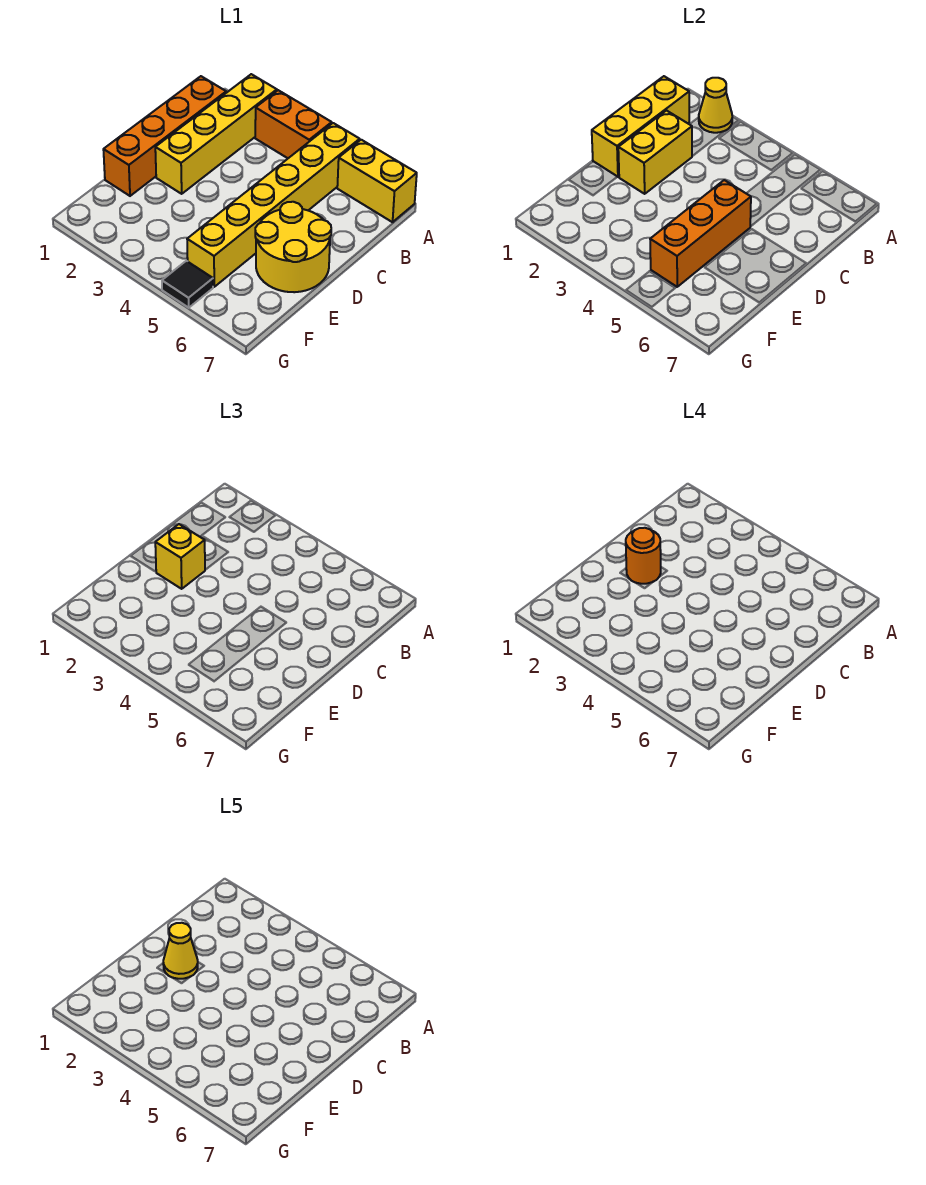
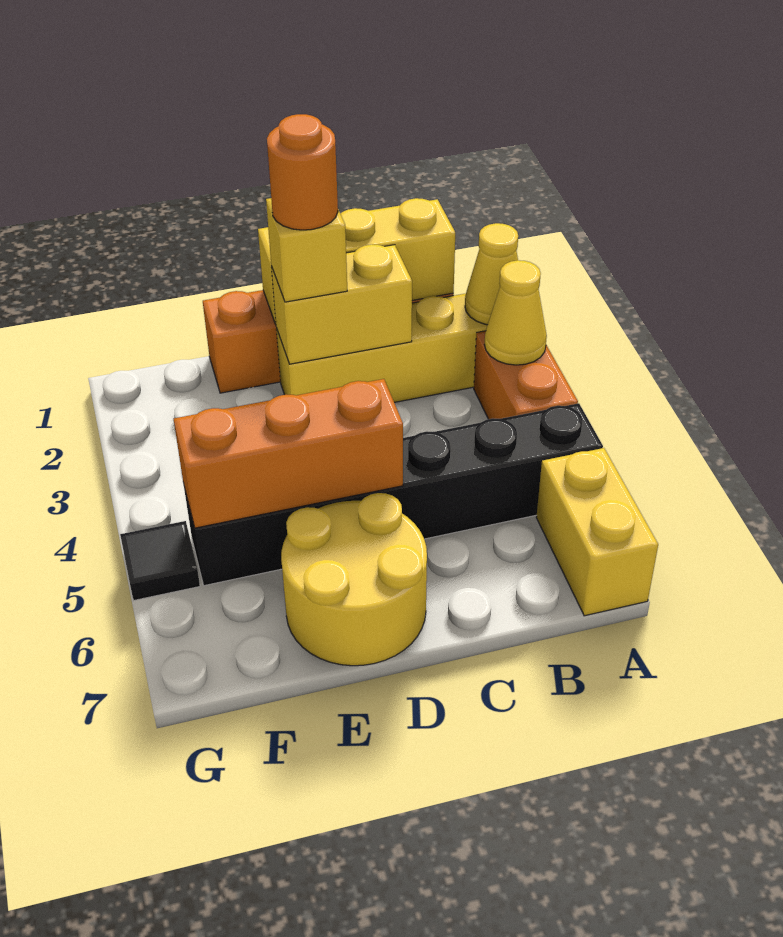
yellow 1x6 brick [187,123,360,287] -> black 1x6 brick [183,403,603,586]
yellow 1x1 cone [163,923,198,979] -> yellow 1x1 cone moved to [485,260,547,365]

